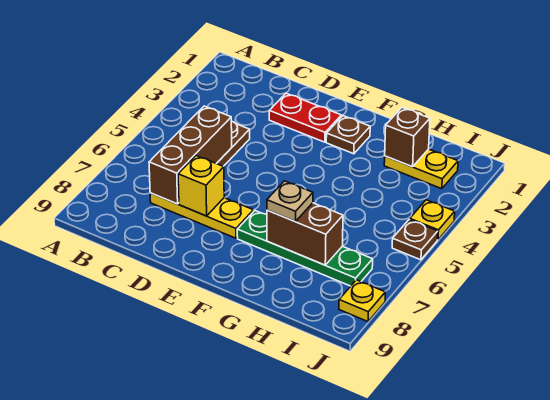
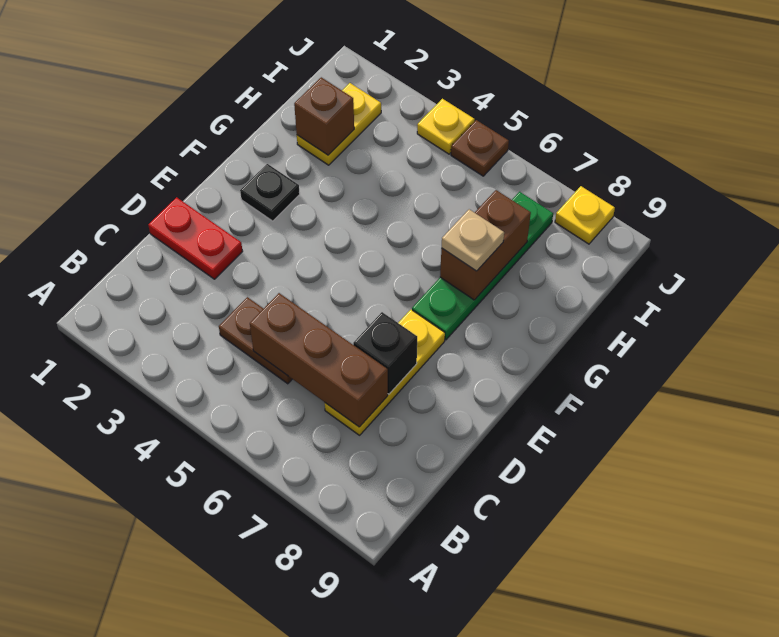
red 1x2 plate [269,93,341,142] -> red 1x2 plate turned to [148,197,243,279]
yellow 1x1 brick [178,156,224,216] -> black 1x1 brick [353,312,417,394]
brown 1x1 plate [326,116,370,154] -> black 1x1 plate [240,164,300,221]

